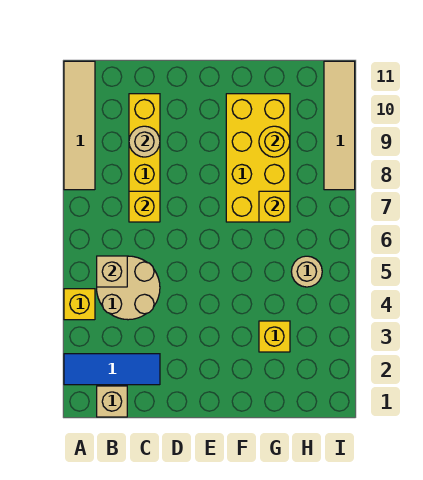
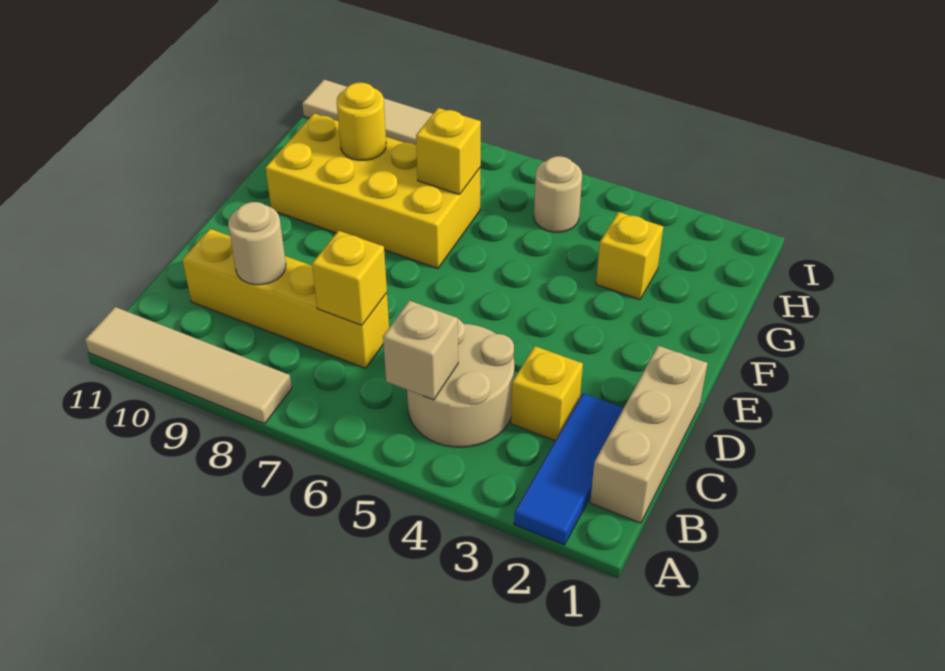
yellow 1x1 brick [64,289,95,320] -> yellow 1x1 brick moved to [511,346,583,441]
tan 1x1 brick [97,386,127,417] -> tan 1x3 brick [590,346,707,523]

